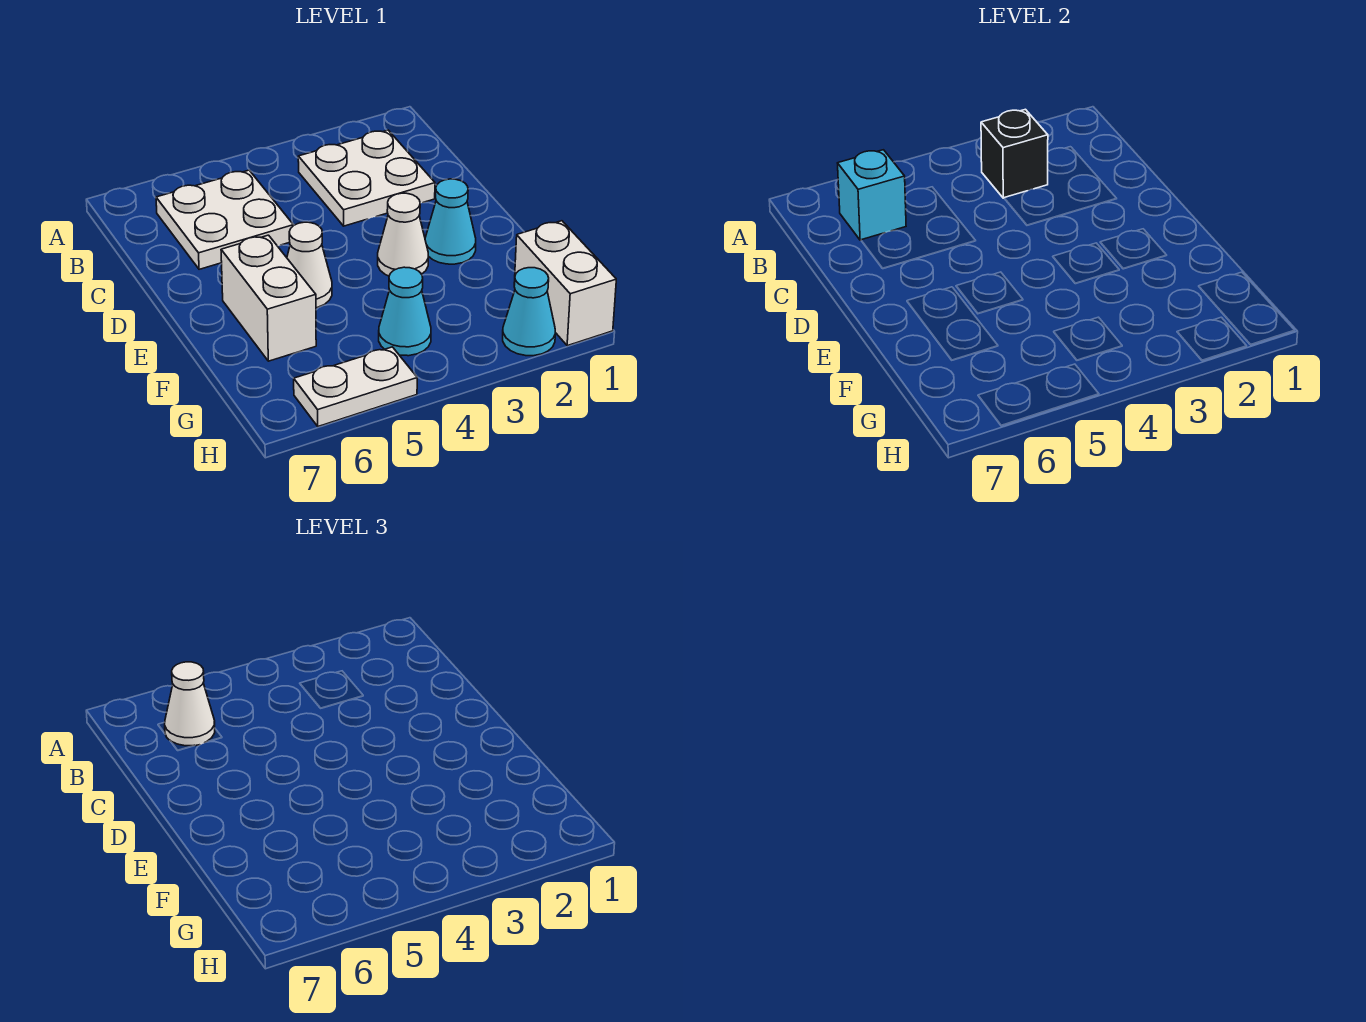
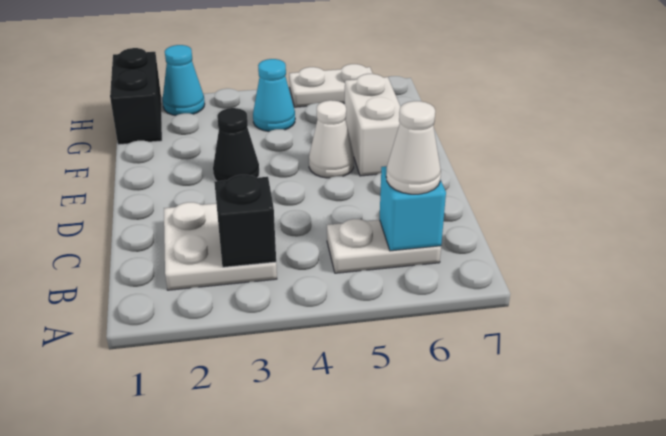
white 2x2 plate [156,170,294,269] -> white 1x2 plate [327,219,441,273]
cyan 1x1 cone [425,179,476,264] -> none
white 1x1 cone [378,193,428,276] -> black 1x1 cone [213,108,259,181]
white 1x2 brick [514,221,616,346] -> black 1x2 brick [110,48,162,145]

